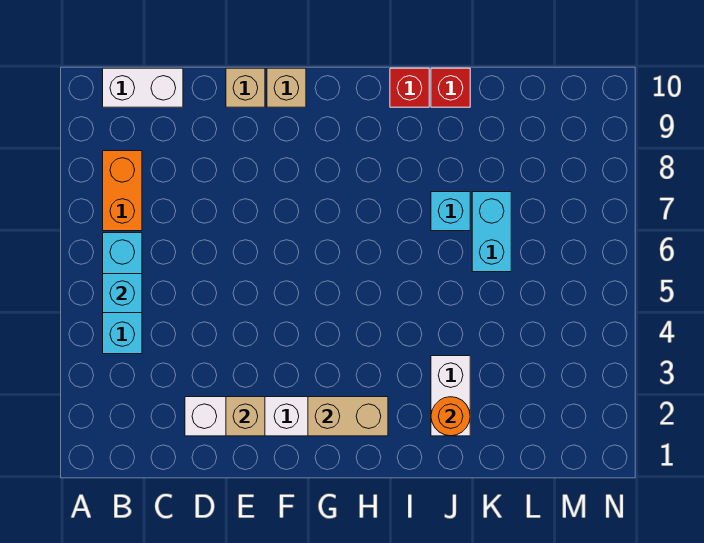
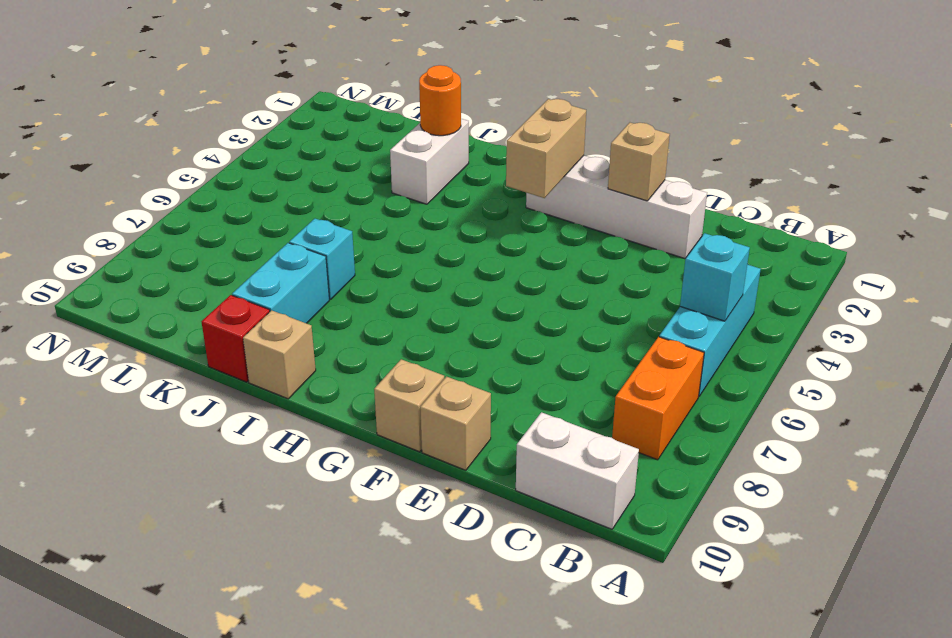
tan 1x2 brick [308,397,388,436] -> tan 1x2 brick turned to [506,99,586,198]
red 1x1 brick [390,68,429,107] -> tan 1x1 brick [243,310,316,399]
cyan 1x2 brick [472,192,511,272] -> cyan 1x2 brick moved to [232,243,329,323]

